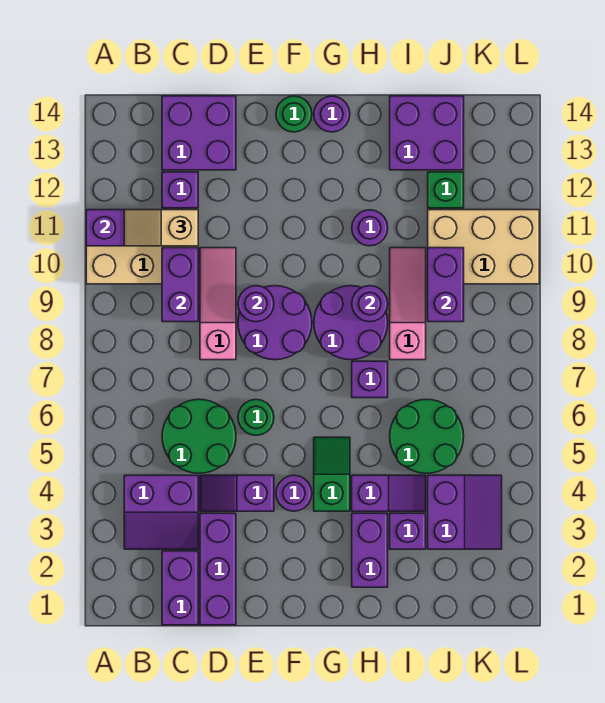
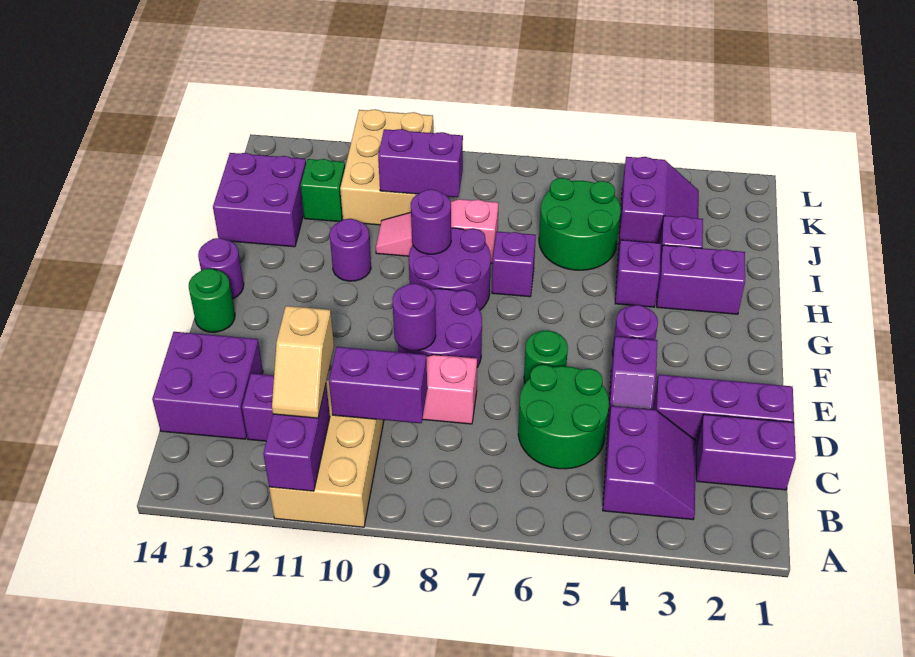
green 1x2 slope [314,437,350,511] -> none
purple 2x2 slope [428,475,502,549] -> purple 2x2 slope turned to [619,157,699,244]

